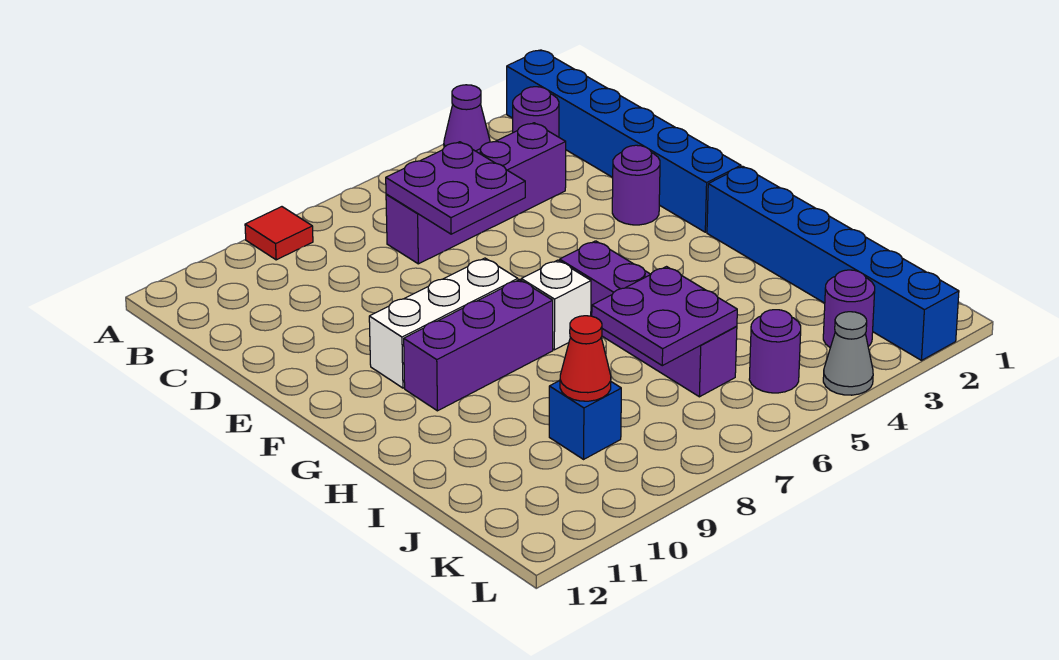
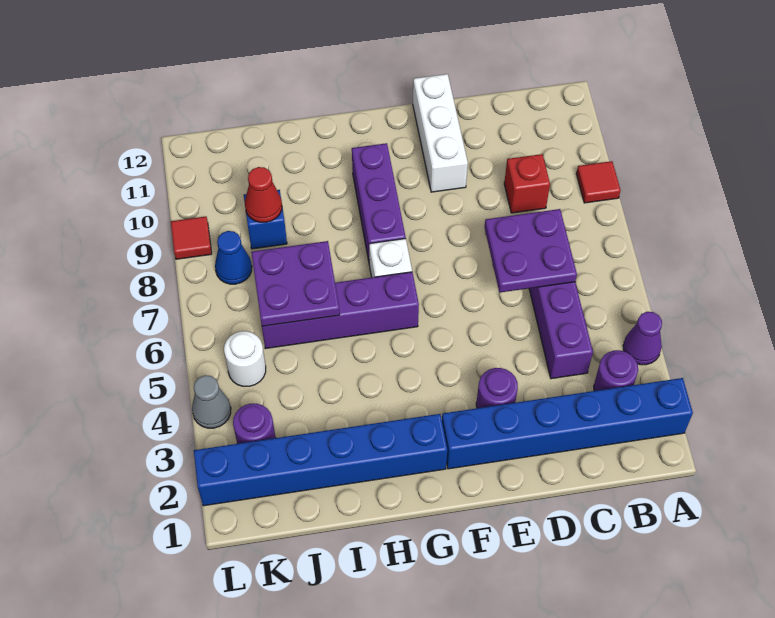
none -> red 1x1 brick [504,154,550,213]
white 1x3 brick [369,258,518,388] -> white 1x3 brick moved to [413,74,468,192]
purple 1x1 round brick [749,310,801,393] -> white 1x1 round brick [224,331,266,386]
none -> blue 1x1 cone [215,231,252,284]
none -> red 1x1 tile [171,217,212,259]

